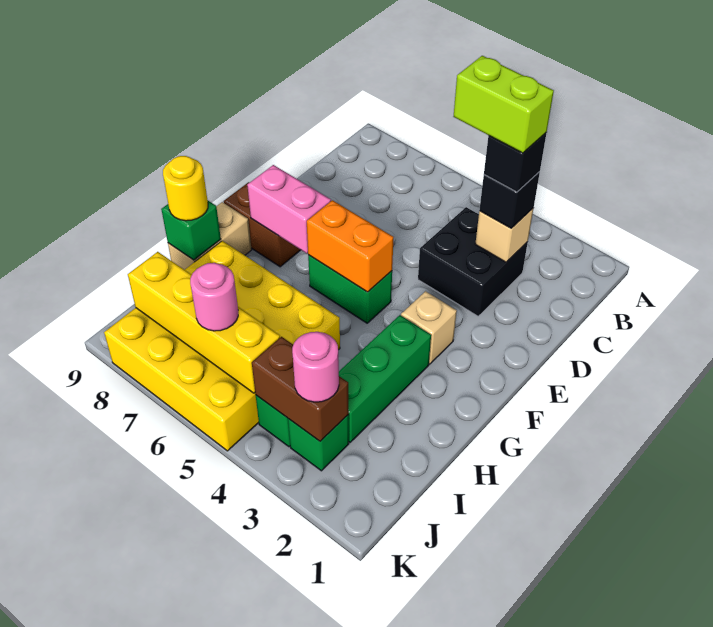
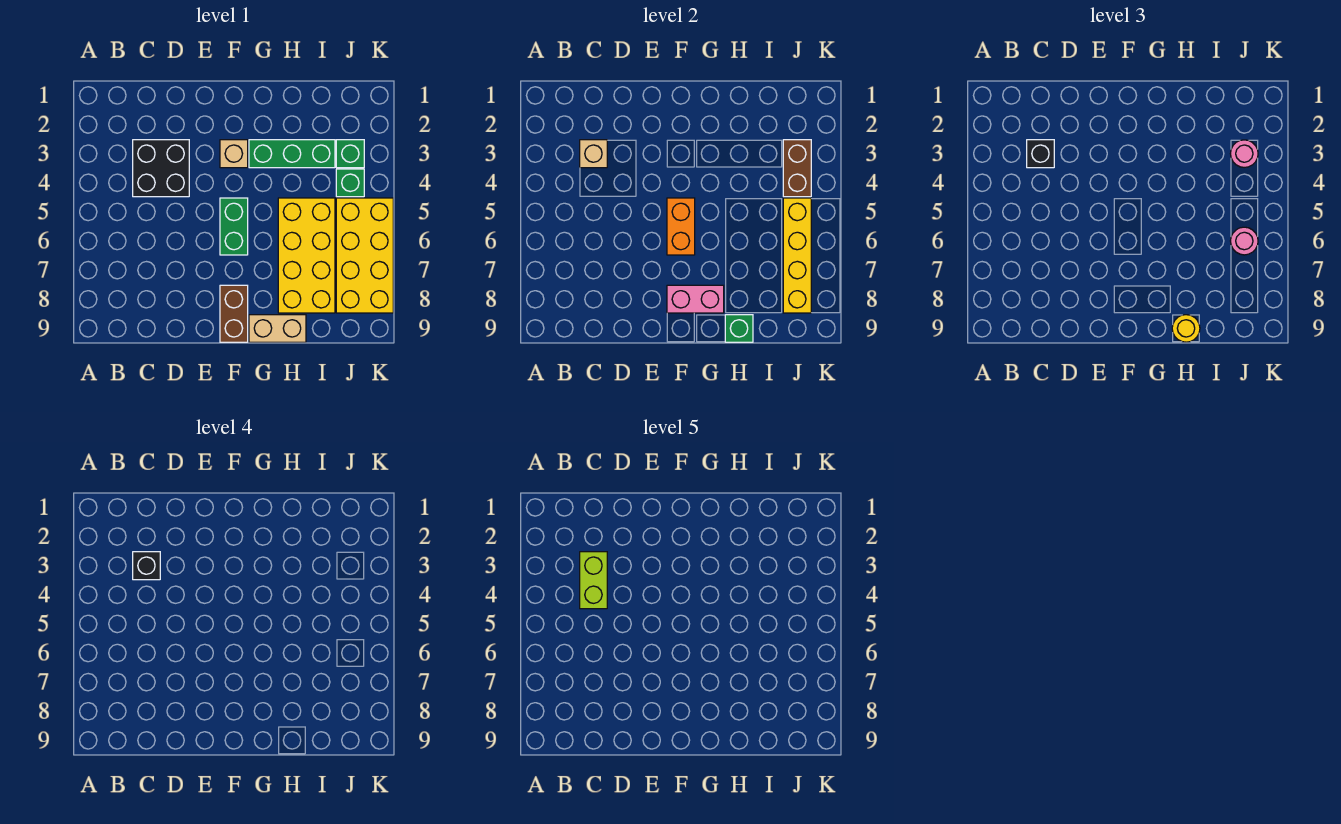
pink 1x2 brick [247,165,331,253] -> pink 1x2 brick turned to [667,285,724,313]

